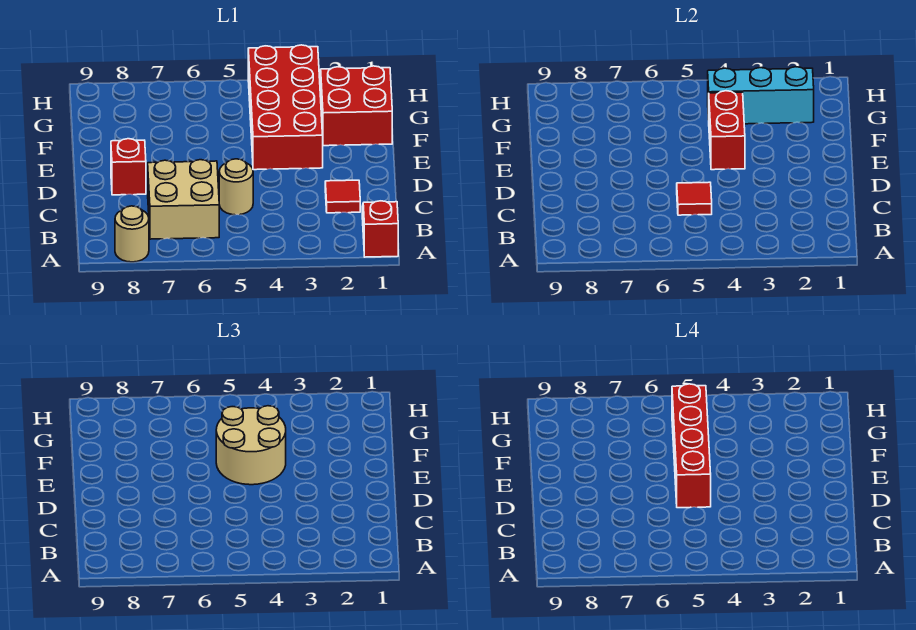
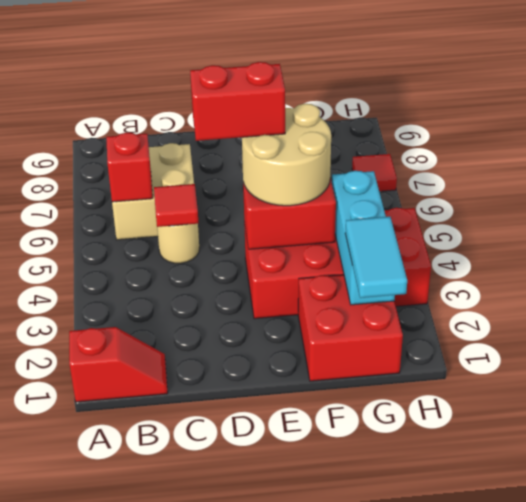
tan 1x1 round brick [115,206,149,262] -> none
red 1x1 tile [325,180,360,213] -> red 1x1 tile moved to [352,154,397,191]
red 1x4 brick [672,384,711,508] -> red 1x2 brick [190,62,285,141]
red 1x1 brick [111,139,146,195] -> red 1x1 brick moved to [106,132,153,202]
none -> cyan 1x2 tile [345,217,407,298]

